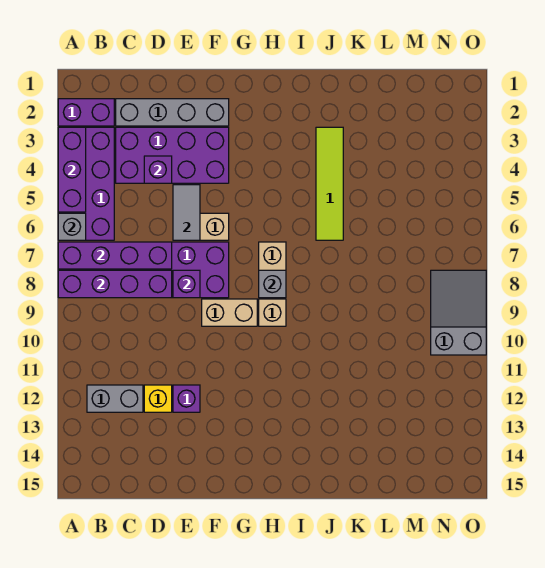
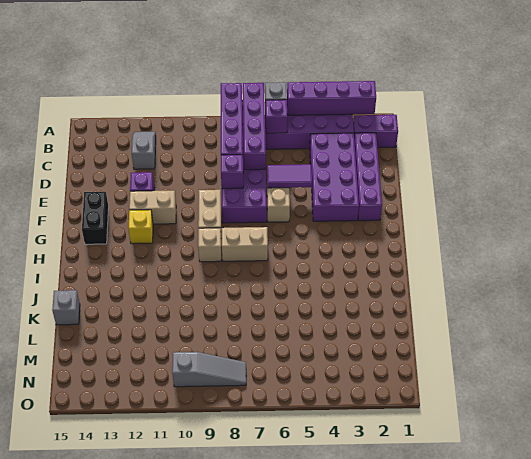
purple 1x2 brick [58,99,114,126] -> purple 1x2 brick turned to [353,115,398,148]
purple 1x3 brick [58,127,86,212] -> purple 1x4 brick [287,81,376,115]
grey 1x2 brick [87,385,143,412] -> grey 1x2 slope [132,132,156,169]
grey 1x4 brick [116,99,229,126] -> purple 1x4 brick [354,133,382,221]
purple 1x1 brick [144,156,172,183] -> purple 1x1 brick moved to [266,100,287,133]
yellow 1x1 brick [144,385,172,412] -> yellow 1x1 brick moved to [128,210,153,244]
grey 1x2 tile [173,185,200,240] -> purple 1x2 tile [267,164,312,188]
none -> tan 1x2 brick [129,191,176,224]
none -> black 1x2 brick [82,192,109,244]
grey 1x1 brick [259,270,286,298] -> grey 1x1 brick moved to [52,290,80,325]
lime 1x4 tile [316,127,343,240] -> none
grey 2x3 slope [431,270,486,355] -> grey 1x3 slope [172,352,246,387]

